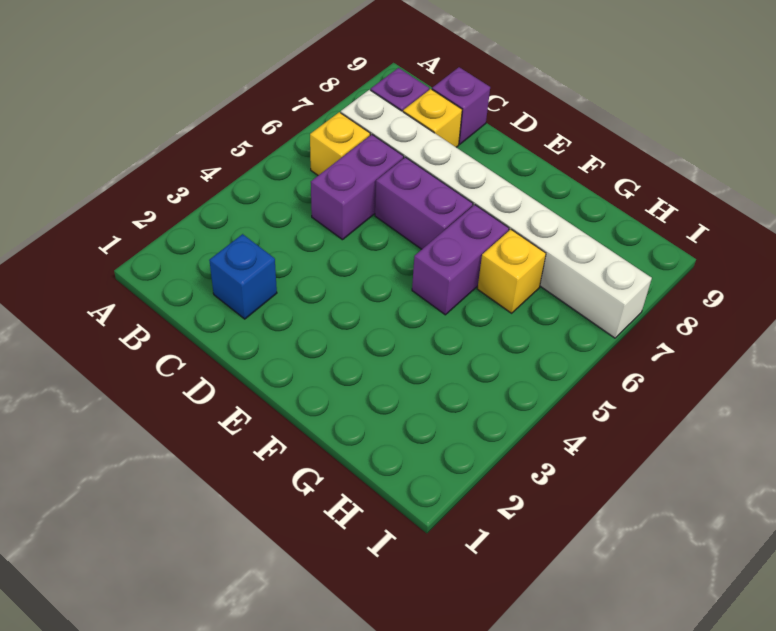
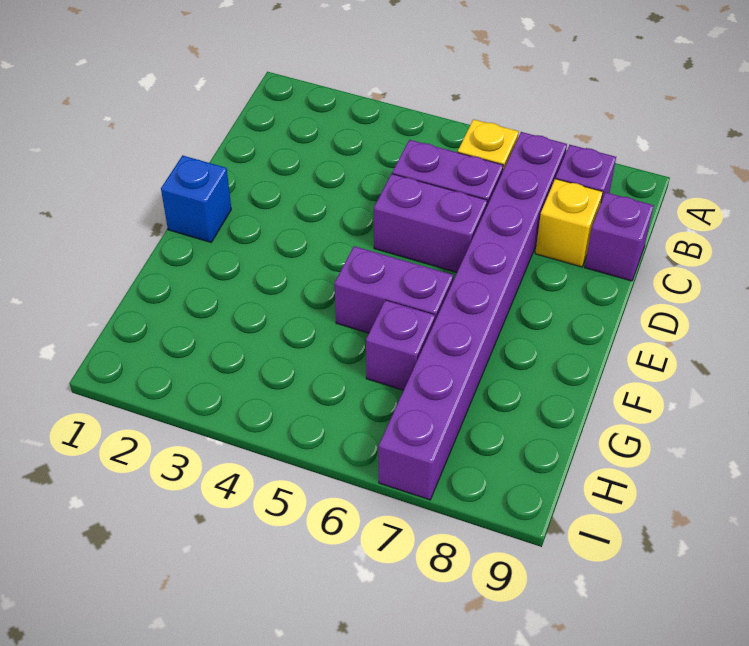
white 1x8 brick [341,90,652,338] -> purple 1x8 brick [379,132,567,500]
blue 1x1 brick [209,234,277,319] -> blue 1x1 brick moved to [161,155,231,242]
purple 1x2 brick [375,157,473,249] -> purple 1x2 brick turned to [374,174,487,272]
yellow 1x1 brick [477,229,546,313] -> purple 1x1 brick [366,300,435,390]

